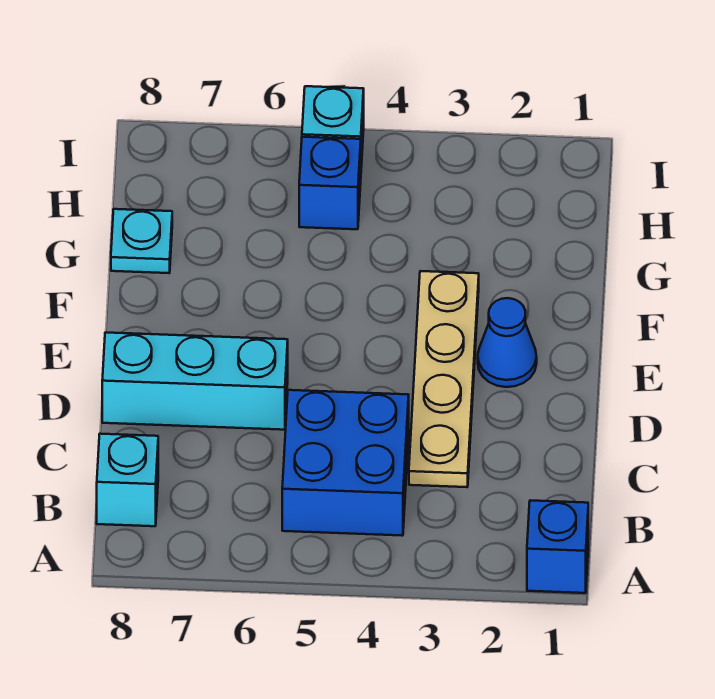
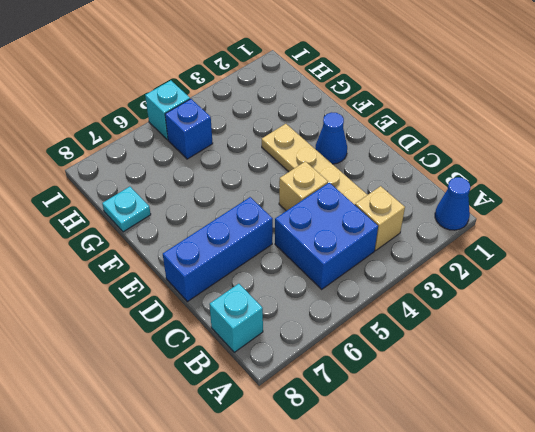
blue 1x1 brick [527,500,588,593] -> blue 1x1 cone [435,177,470,230]
none -> tan 1x1 brick [355,186,405,250]
none -> tan 1x1 brick [279,161,328,211]
cyan 1x3 brick [102,333,288,430] -> blue 1x3 brick [163,197,273,302]

